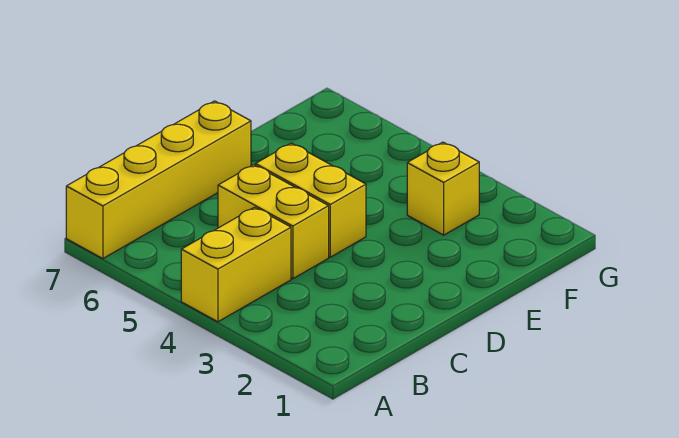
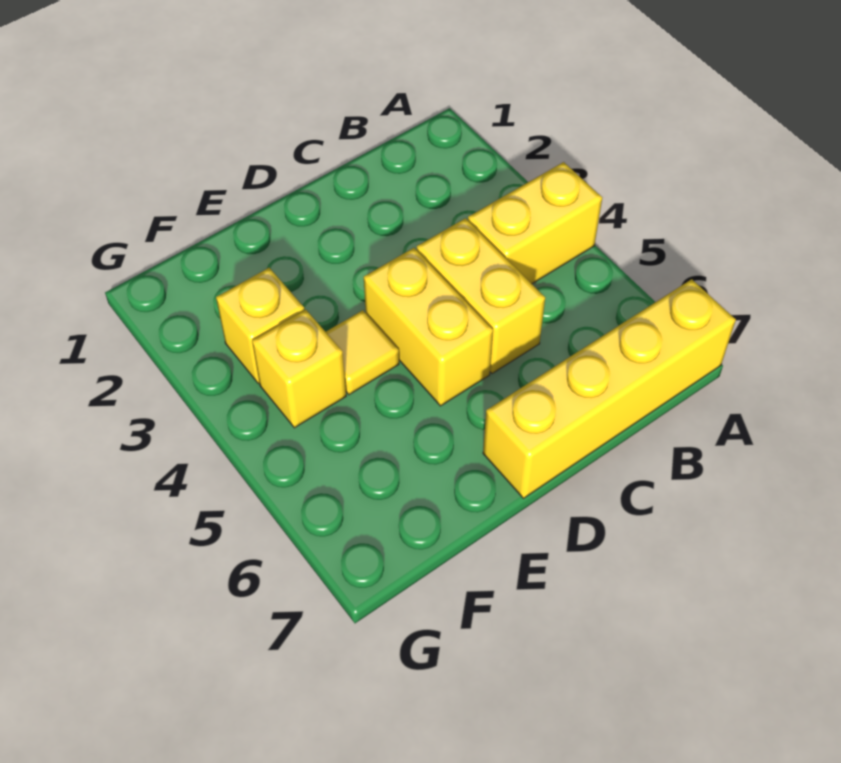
none -> yellow 1x1 tile [326,310,399,395]
none -> yellow 1x1 brick [252,310,346,428]

